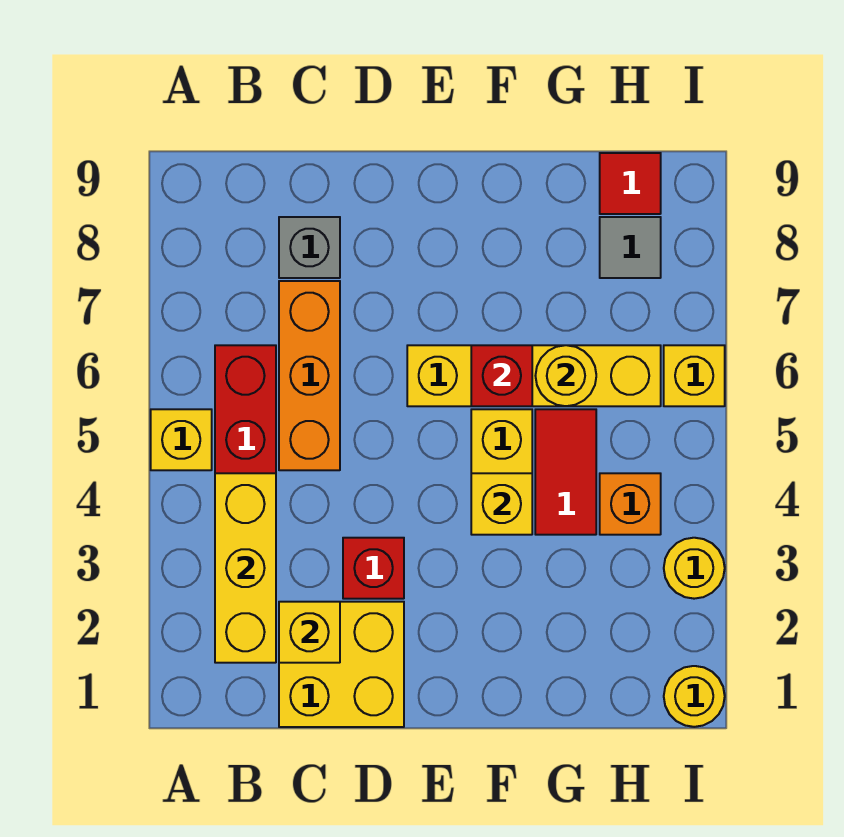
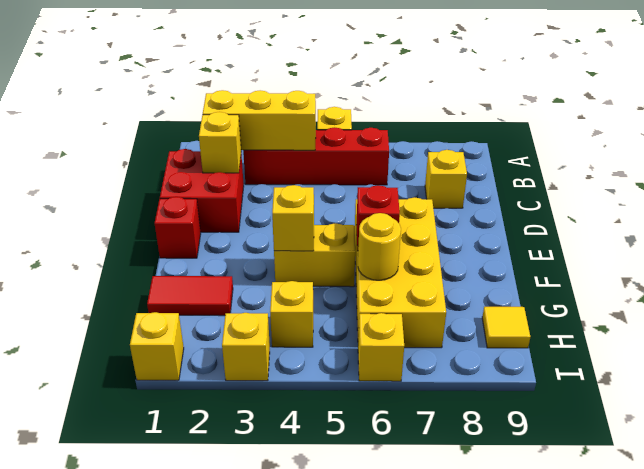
yellow 2x2 brick [279,602,404,727] -> red 2x2 brick [160,149,244,232]
orange 1x3 brick [279,281,340,470] -> none
grey 1x1 brick [279,217,340,278] -> yellow 1x1 brick [425,150,467,208]
red 1x1 brick [343,538,404,599] -> red 1x1 brick moved to [155,197,201,258]
yellow 1x4 brick [407,345,661,406] -> yellow 2x4 brick [355,197,446,348]
red 1x2 tile [535,409,596,535] -> red 1x2 tile moved to [147,276,233,316]
orange 1x1 brick [600,473,661,535] -> yellow 1x1 brick [270,281,313,347]
grey 1x1 tile [600,217,661,278] -> none
red 1x1 tile [600,153,661,214] -> yellow 1x1 tile [482,307,530,348]
yellow 1x1 round brick [664,666,725,727] -> yellow 1x1 brick [130,312,184,380]
yellow 1x1 round brick [664,538,725,599] -> yellow 1x1 brick [222,313,270,381]

